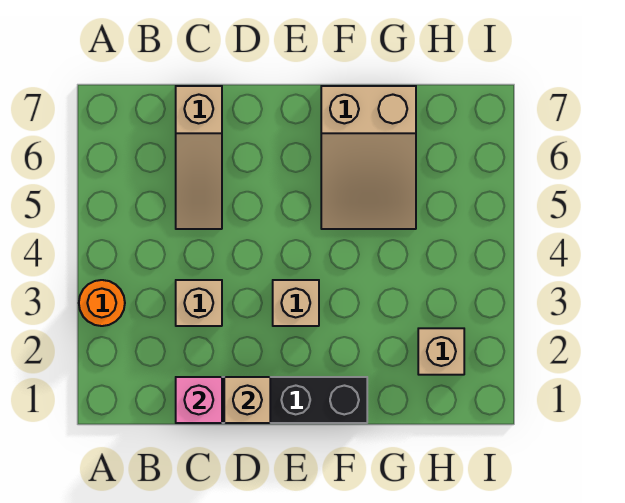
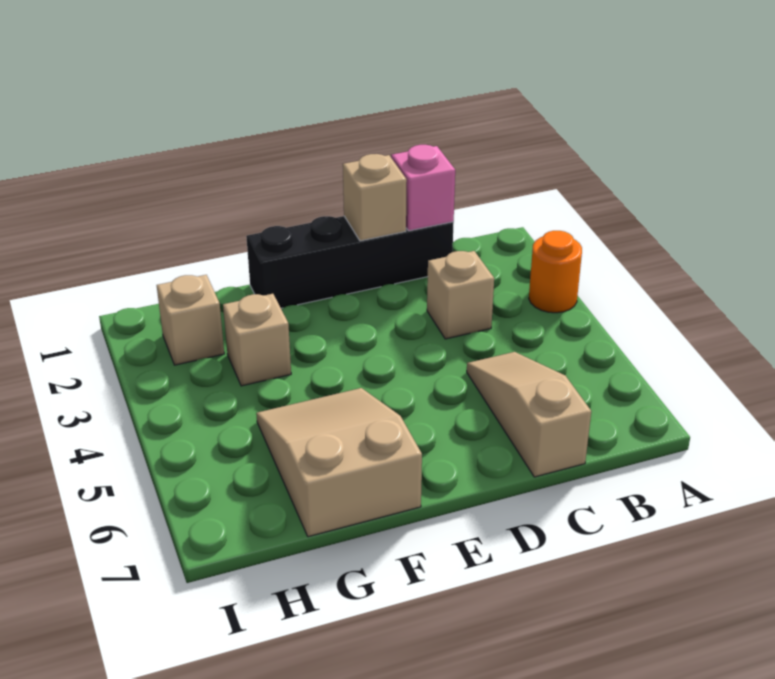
tan 1x1 brick [273,280,319,326] -> tan 1x1 brick moved to [223,294,291,386]

